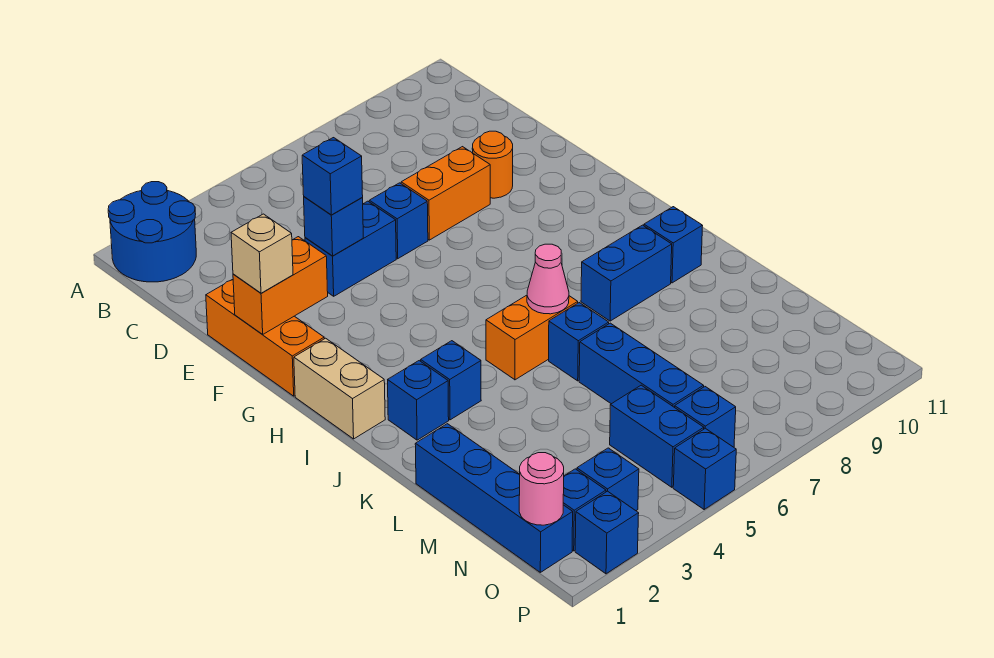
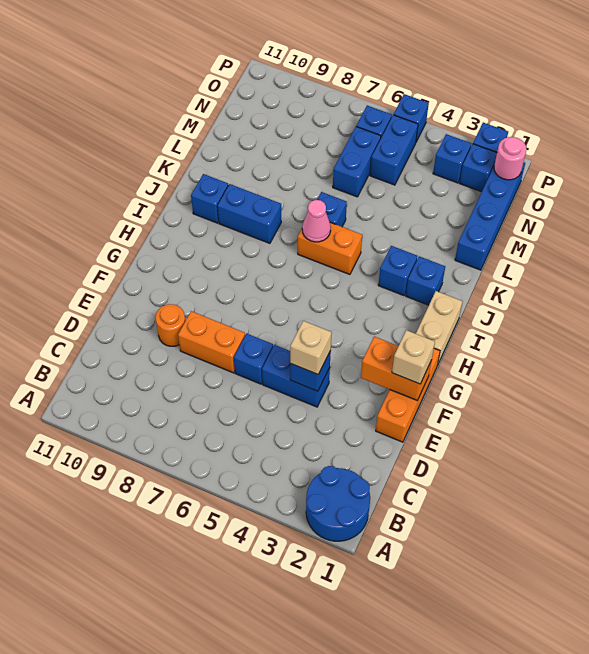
blue 1x1 brick [302,138,363,215] -> tan 1x1 brick [290,321,332,374]
blue 1x3 brick [579,323,704,407] -> blue 1x2 brick [333,127,381,197]

